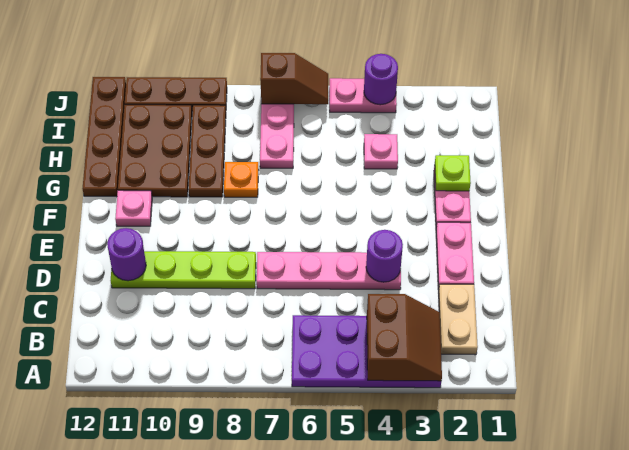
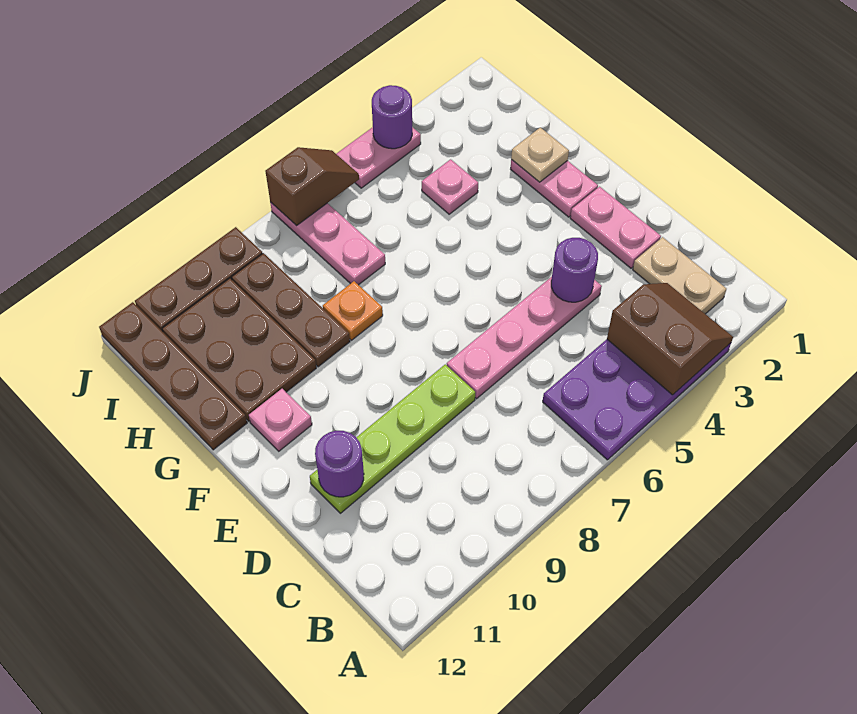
lime 1x1 plate [435,155,471,191] -> tan 1x1 plate [511,127,569,182]

